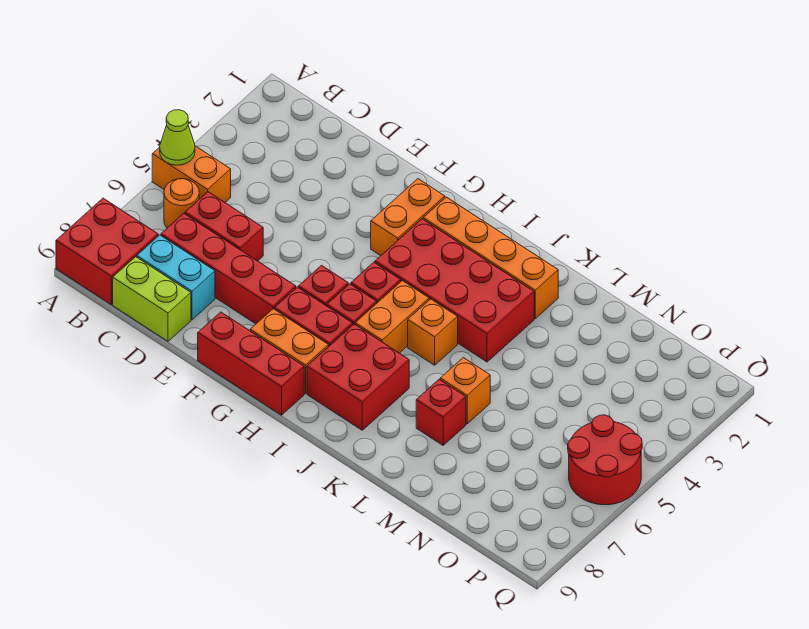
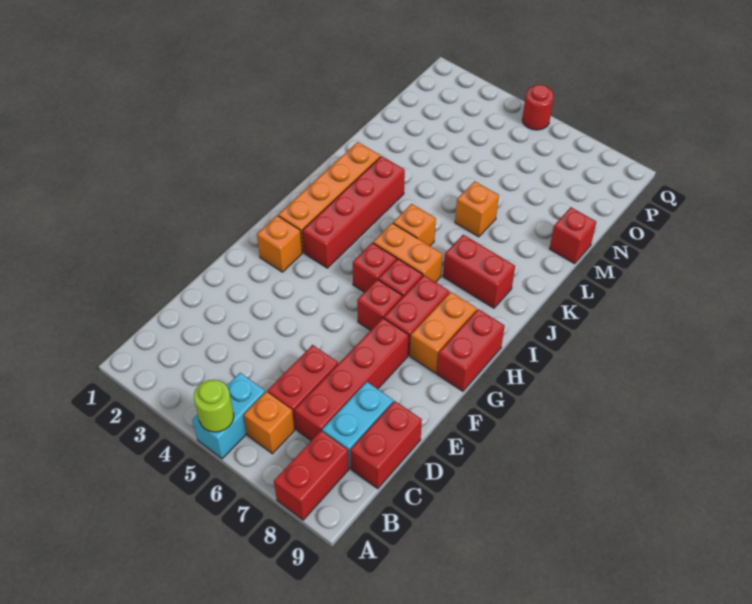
orange 1x2 brick [152,146,231,202] -> cyan 1x2 brick [192,373,265,459]
lime 1x1 cone [160,110,195,165] -> lime 1x1 round brick [194,380,234,432]
red 2x2 brick [56,198,158,304] -> red 1x2 brick [274,431,349,520]
orange 1x1 round brick [164,179,199,228] -> orange 1x1 brick [244,392,294,454]
lime 1x2 brick [113,257,191,341] -> red 1x2 brick [350,401,422,489]
red 1x3 brick [198,312,304,415] -> red 1x2 brick [437,309,505,391]
orange 1x2 brick [371,179,445,256] -> orange 1x1 brick [257,216,302,272]
red 2x4 brick [375,219,534,362] -> red 1x4 brick [302,156,405,268]
red 2x2 brick [307,324,409,430] -> red 1x2 brick [443,235,515,308]
red 1x1 brick [416,379,466,445] -> red 1x1 brick moved to [550,207,596,264]
red 2x2 round brick [568,415,642,505] -> red 1x1 round brick [522,85,554,130]

